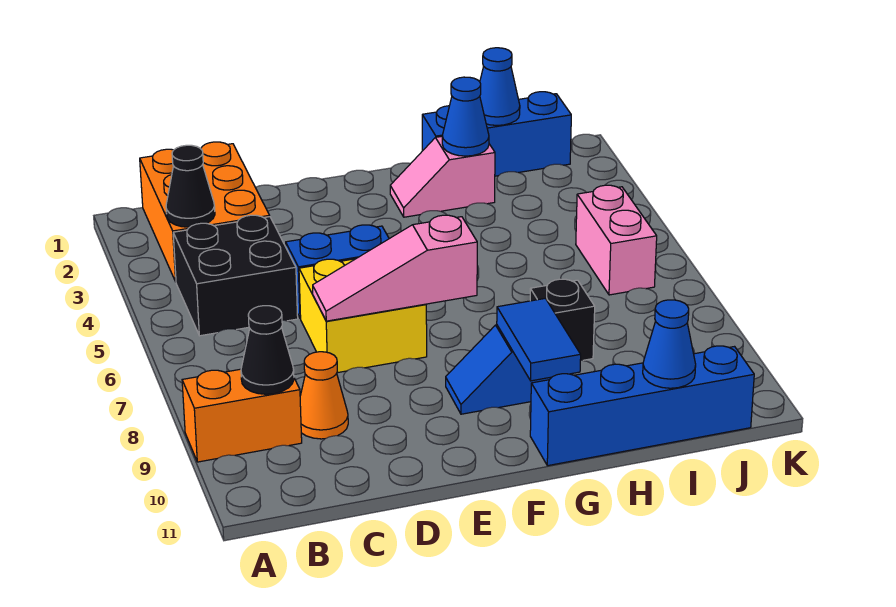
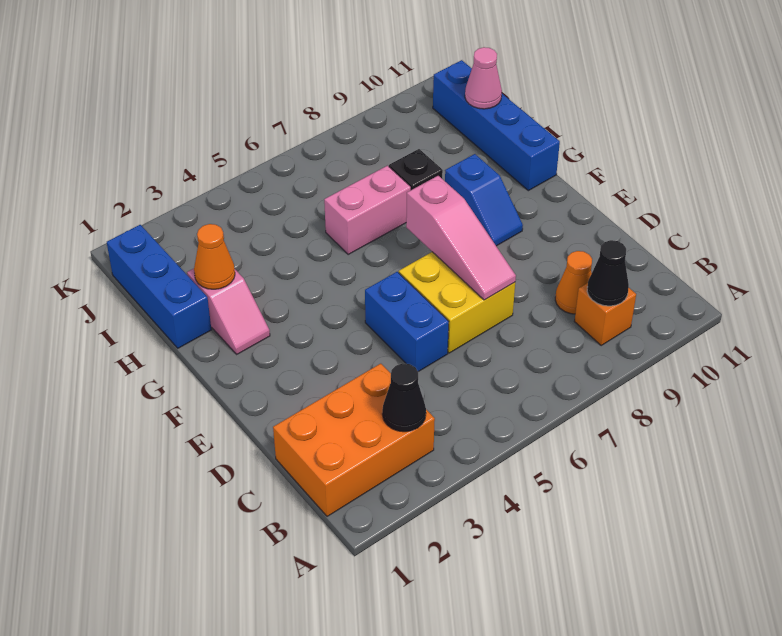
orange 1x2 brick [182,369,302,462] -> orange 1x1 brick [574,283,636,345]
black 2x2 brick [173,215,298,336] -> none
blue 1x2 tile [497,298,581,381] -> none
blue 1x1 cone [442,77,489,156] -> orange 1x1 cone [194,224,235,289]
blue 1x1 cone [480,48,520,125] -> none
blue 1x1 cone [643,300,696,388] -> pink 1x1 cone [465,47,502,109]
pink 1x2 brick [576,185,657,295] -> pink 1x2 brick moved to [324,166,411,254]

